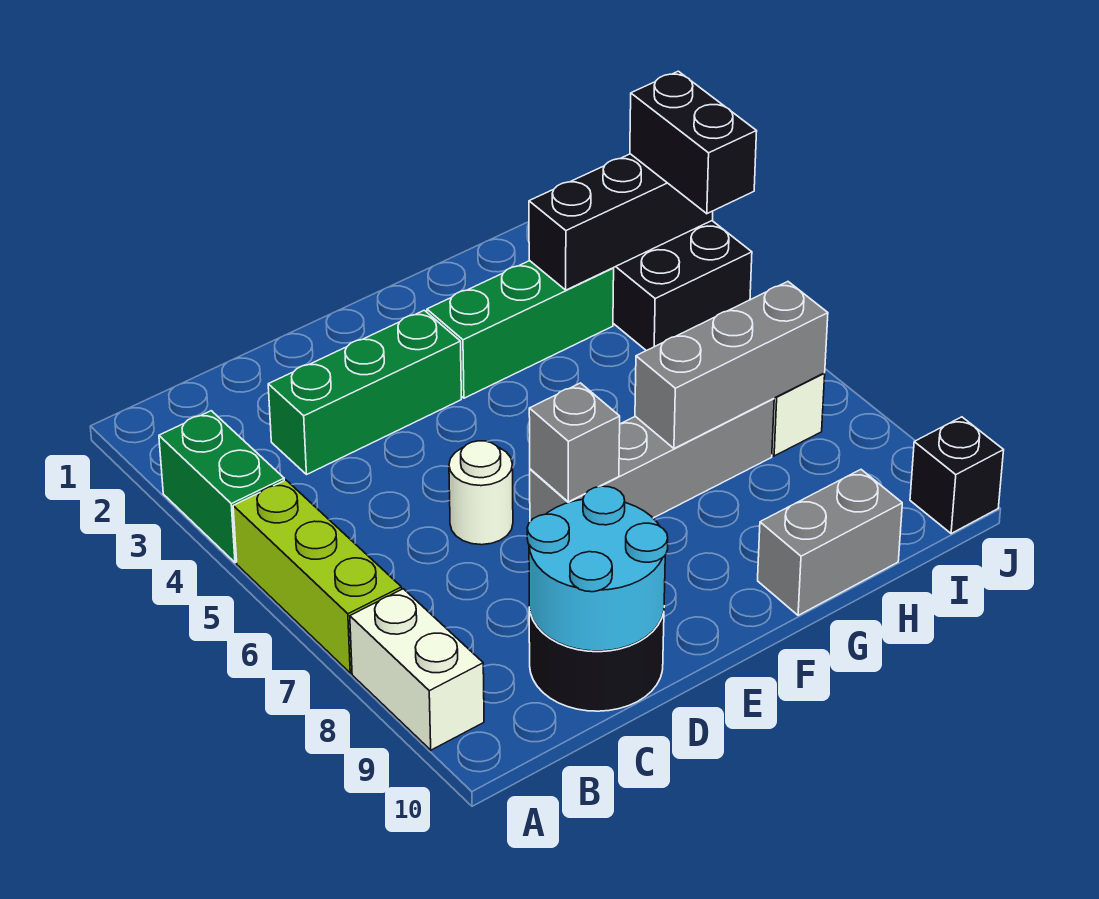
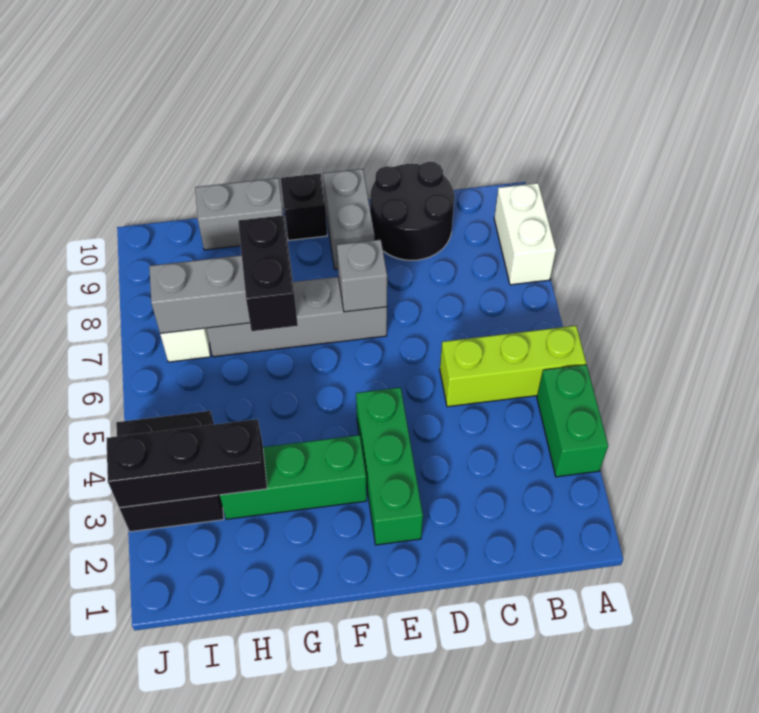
lime 1x3 brick [233,480,402,673] -> lime 1x3 brick turned to [440,326,586,407]
green 1x3 brick [268,310,461,474] -> green 1x3 brick turned to [356,387,423,545]
cyan 2x2 round brick [527,486,668,651] -> none
white 1x1 round brick [449,441,513,545] -> none
none -> grey 1x2 brick [323,169,374,270]
black 1x2 brick [630,71,757,214] -> black 1x2 brick moved to [238,215,298,331]
black 1x1 brick [910,417,1004,534] -> black 1x1 brick moved to [281,173,327,240]

